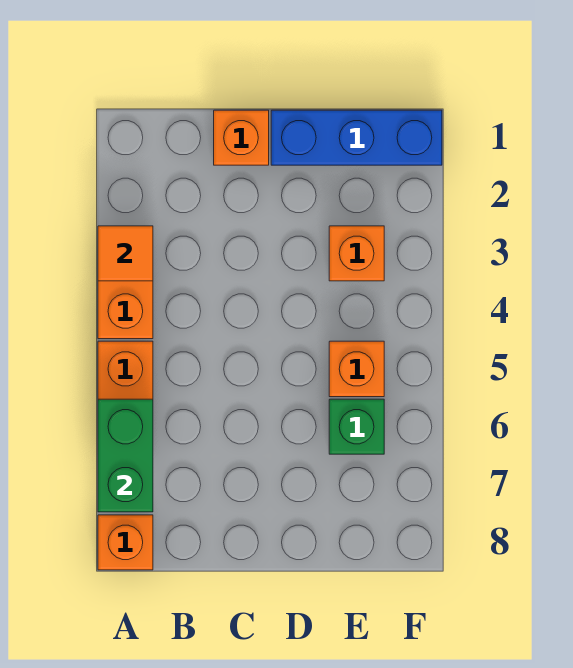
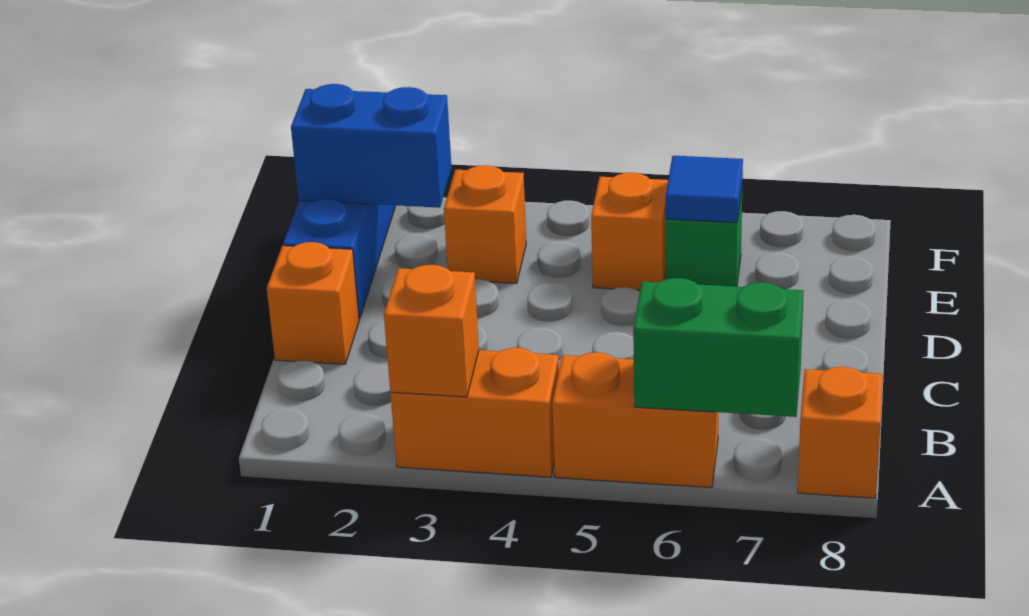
orange 1x1 tile [98,226,153,281] -> orange 1x1 brick [384,265,479,397]
none -> blue 1x2 brick [291,84,452,208]
none -> blue 1x1 tile [666,156,743,223]

